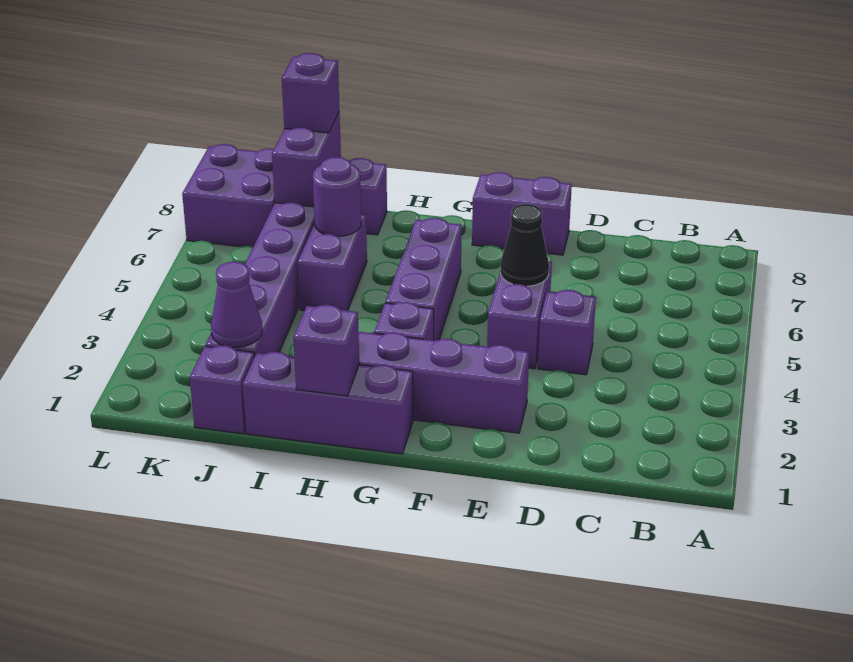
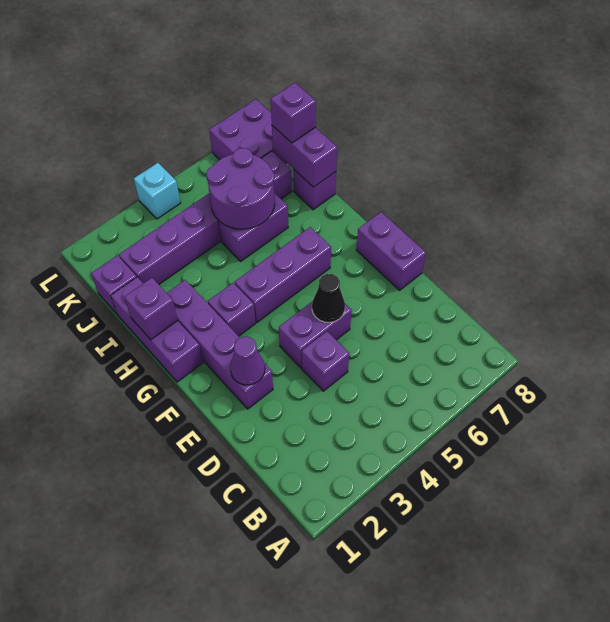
purple 1x1 round brick [313,157,361,237] -> purple 2x2 round brick [206,148,275,229]
purple 1x1 cone [211,262,262,347] -> purple 1x1 cone moved to [230,337,265,385]
purple 1x2 brick [272,113,341,207] -> purple 1x2 brick turned to [272,126,337,187]
none -> cyan 1x1 brick [134,163,181,219]

